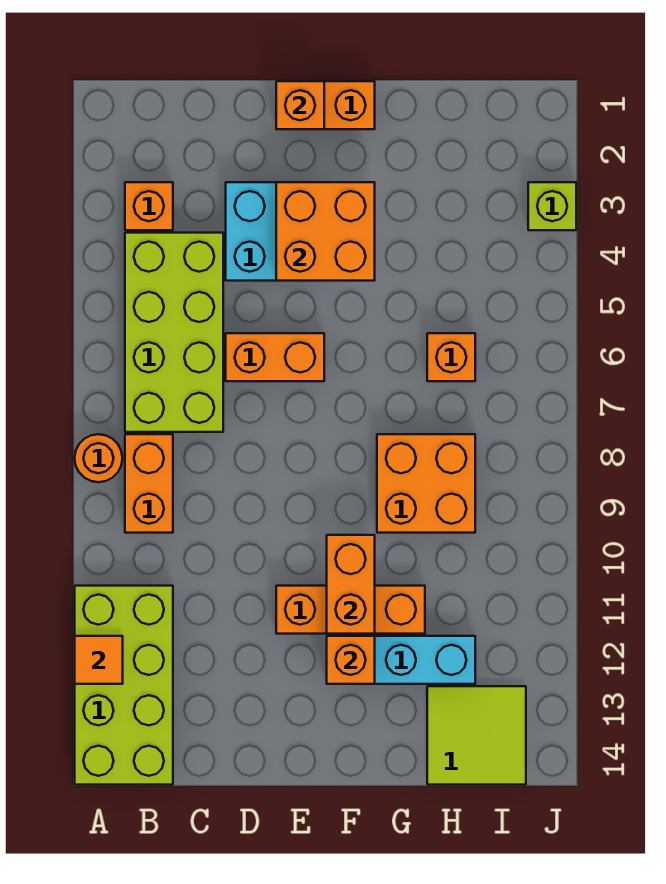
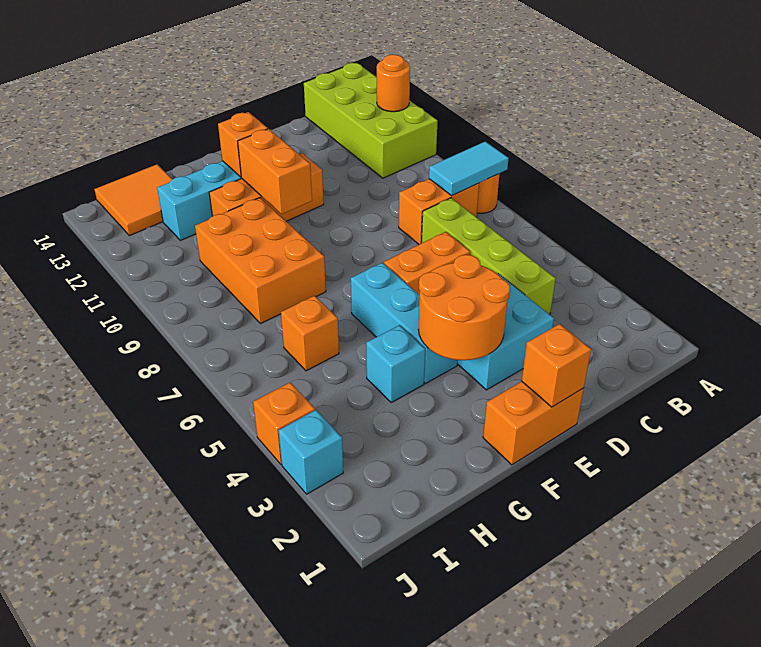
none -> cyan 1x2 tile [429,141,509,196]
orange 1x1 tile [75,636,123,684] -> orange 1x1 round brick [377,55,410,112]
orange 1x1 brick [125,182,173,230] -> orange 1x1 brick moved to [253,382,315,464]
lime 2x4 brick [125,233,223,432] -> lime 1x4 brick [422,198,556,314]
orange 1x2 brick [125,434,173,533] -> orange 1x2 brick turned to [399,179,479,244]
orange 2x2 brick [276,182,375,281] -> orange 2x2 round brick [418,255,510,360]
none -> cyan 1x3 brick [351,263,458,383]
none -> cyan 1x1 brick [366,325,425,403]
orange 2x2 brick [377,434,475,533] -> orange 2x3 brick [195,198,326,323]
lime 2x2 tile [427,686,526,785] -> orange 2x2 tile [95,164,172,236]
lime 1x1 brick [528,182,576,230] -> cyan 1x1 brick [279,410,343,494]

